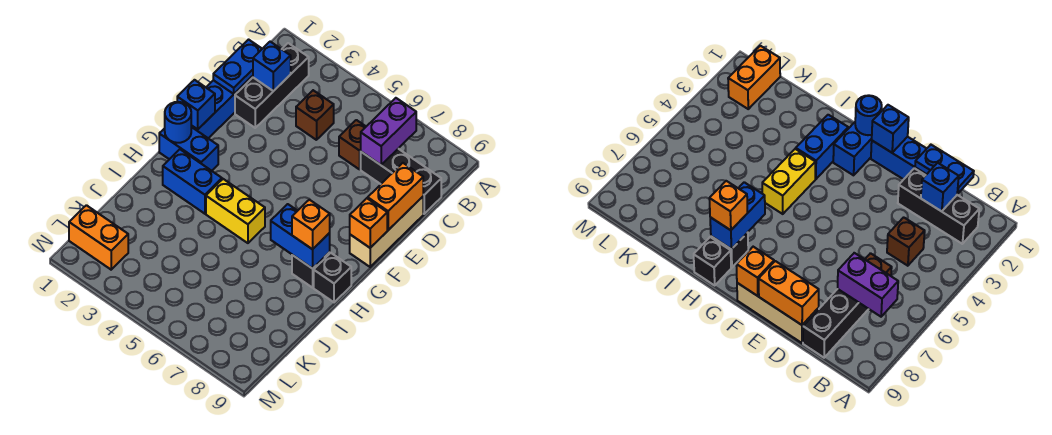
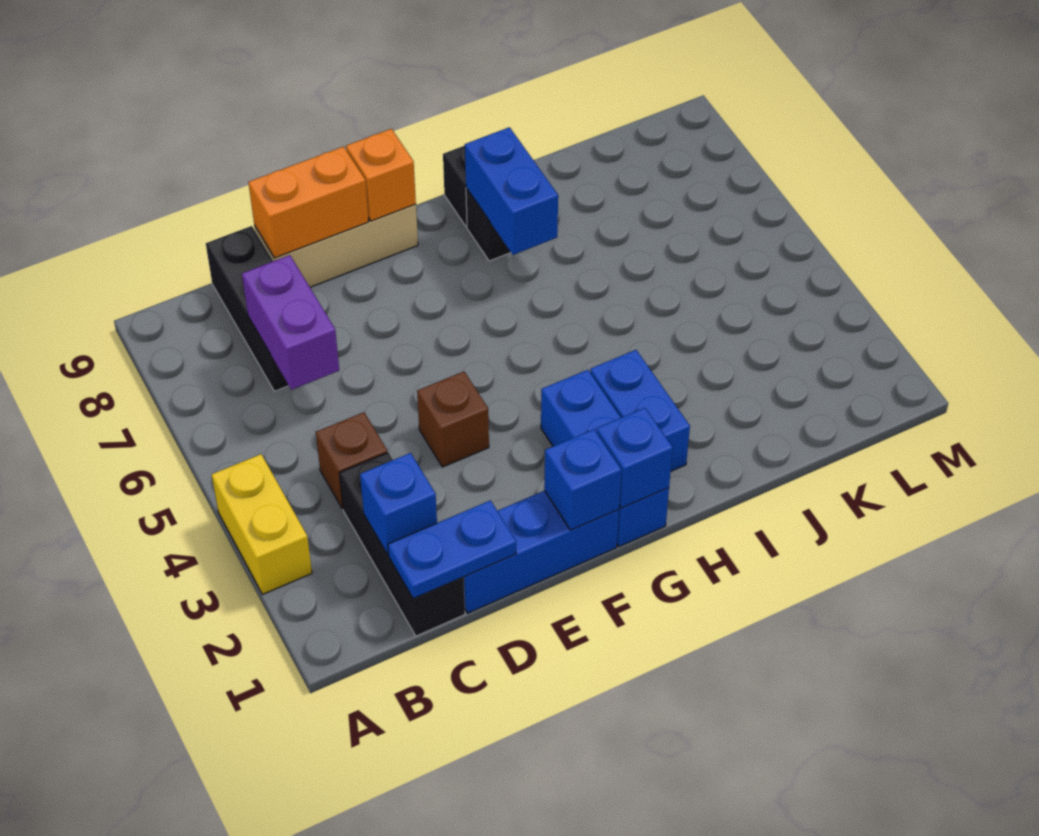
black 1x3 brick [235,43,309,128] -> black 1x3 brick turned to [339,452,465,636]
purple 1x2 brick [361,98,416,165] -> purple 1x2 brick turned to [242,255,339,390]
brown 1x1 brick [339,120,366,169] -> brown 1x1 brick moved to [417,372,489,467]
blue 1x2 brick [159,127,218,171] -> blue 1x3 brick [541,370,669,547]
blue 1x1 round brick [165,102,191,143] -> blue 1x1 brick [597,408,673,508]
yellow 1x2 brick [206,179,265,243] -> yellow 1x2 brick moved to [212,454,312,594]
orange 1x1 brick [292,200,330,249] -> none
orange 1x2 brick [69,205,128,270] -> none

